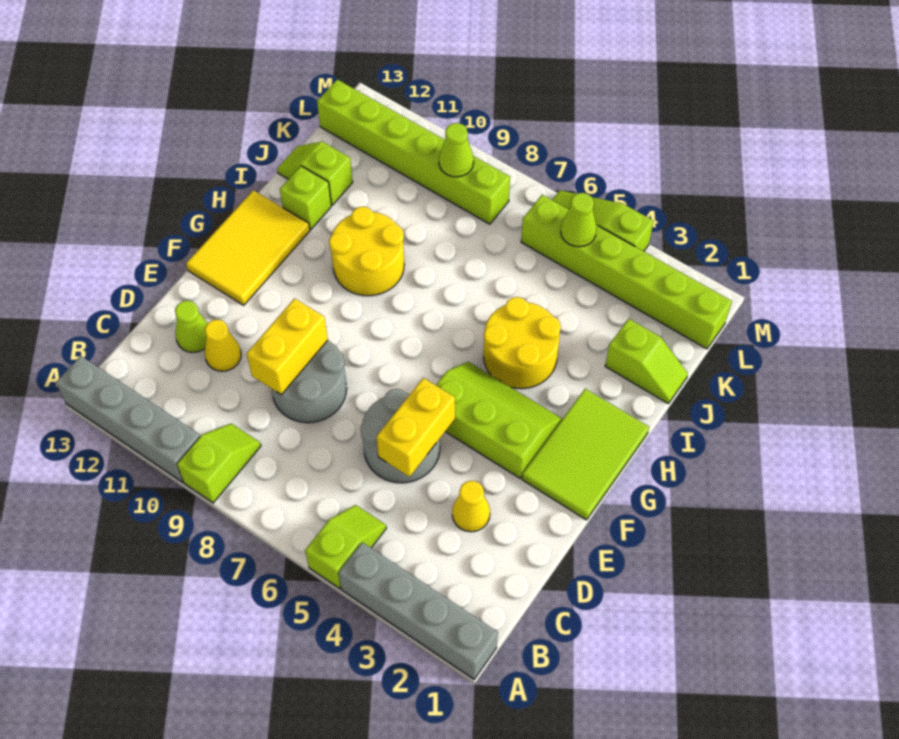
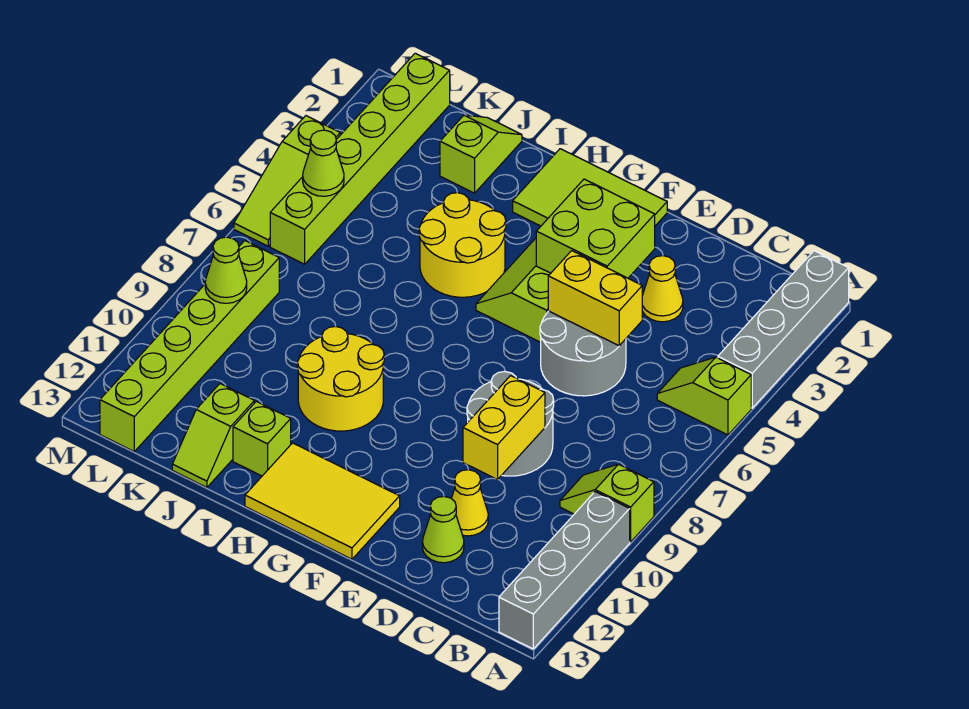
yellow 1x2 brick [247,298,328,395] -> yellow 1x2 brick turned to [463,376,545,480]
none -> lime 2x2 brick [536,179,655,278]

